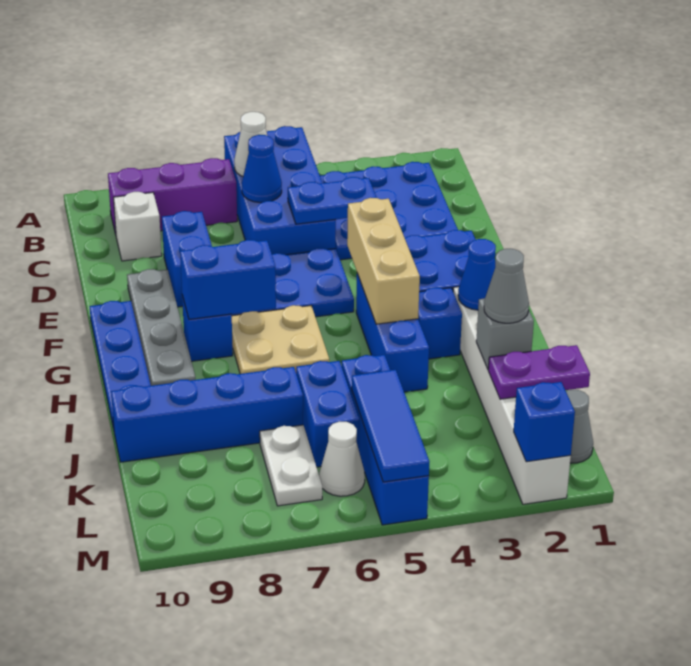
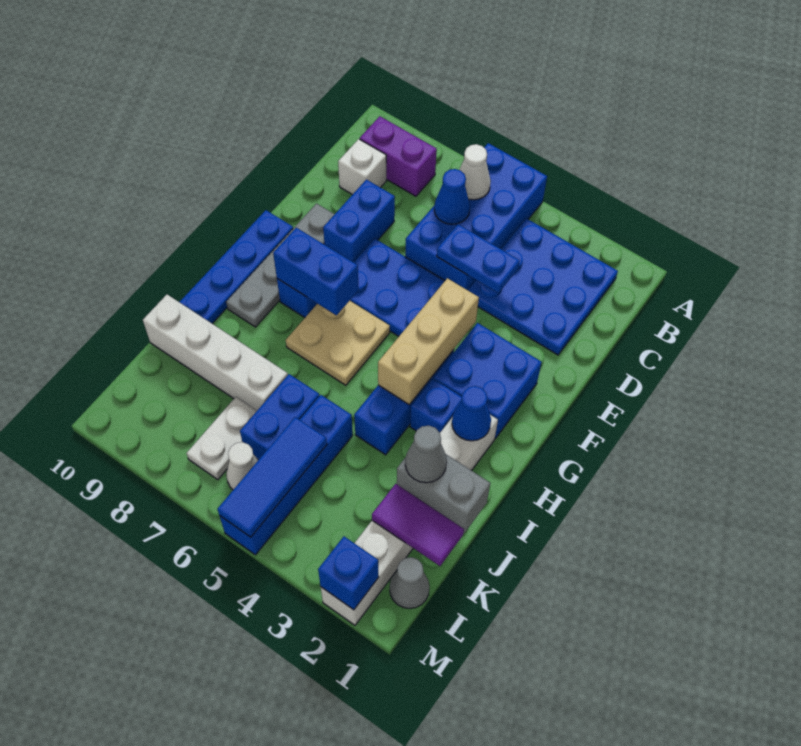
purple 1x3 brick [108,158,237,234] -> purple 1x2 brick [360,116,437,196]
grey 1x1 brick [476,298,534,369] -> grey 1x2 brick [397,454,490,533]
blue 1x4 brick [111,367,303,462] -> white 1x4 brick [143,295,288,410]
purple 1x2 plate [488,345,590,399] -> purple 1x2 tile [372,484,464,566]

